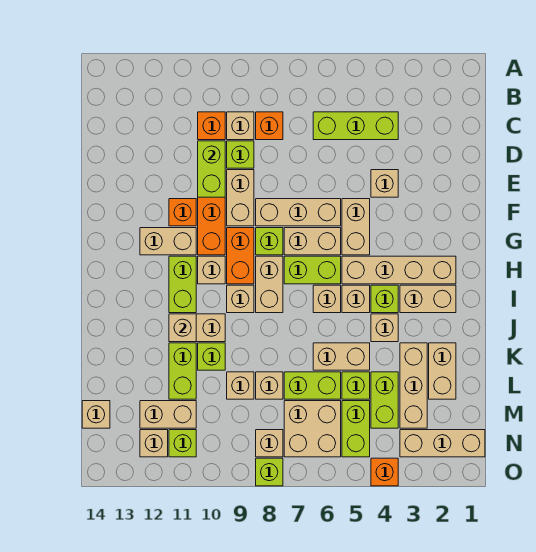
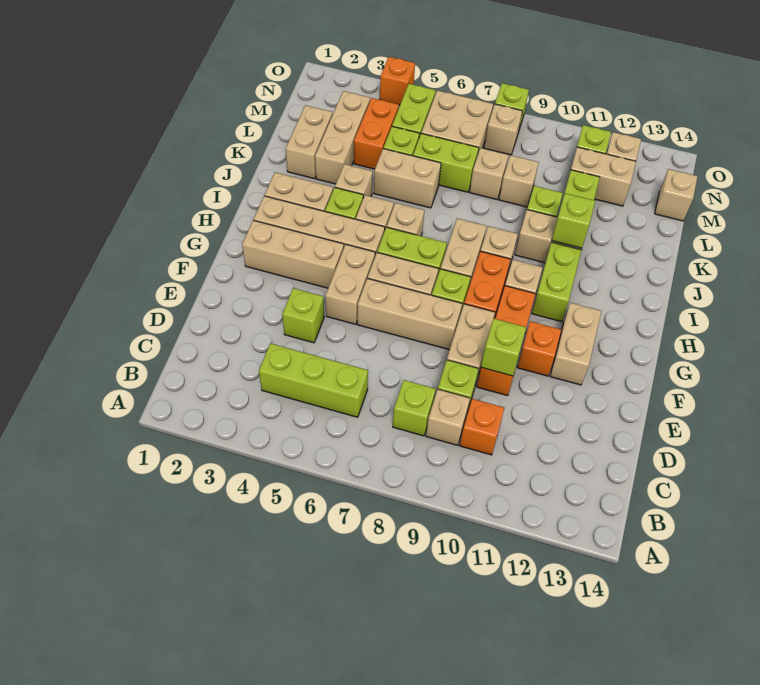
orange 1x1 brick [256,112,283,140] -> lime 1x1 brick [393,380,436,436]
lime 1x2 brick [198,141,225,197] -> lime 1x1 brick [481,318,526,376]
tan 1x1 brick [371,170,398,197] -> lime 1x1 brick [282,288,324,343]
tan 1x2 brick [140,228,196,255] -> tan 1x2 brick turned to [550,303,601,385]
tan 1x1 brick [169,314,196,342] -> lime 1x1 brick [552,193,595,248]
lime 1x2 brick [371,372,398,428] -> orange 1x2 brick [354,98,399,169]
tan 1x3 brick [400,430,485,457] -> tan 1x3 brick moved to [242,220,344,288]

